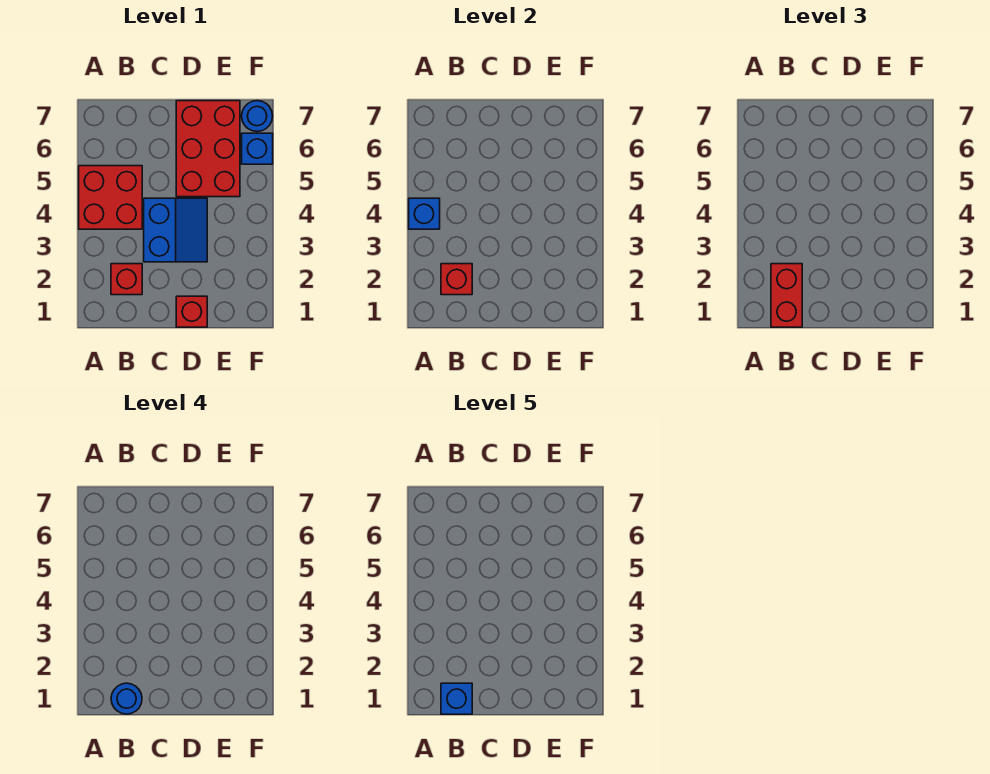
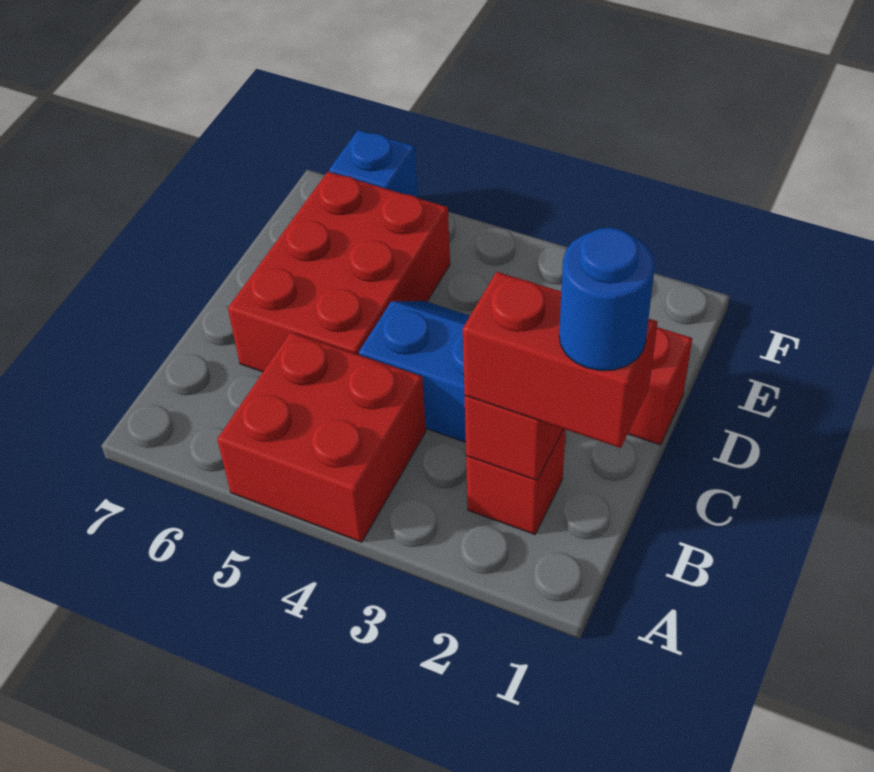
blue 1x1 brick [409,198,440,229] -> none
blue 1x1 brick [441,683,472,714] -> none
red 2x3 brick [176,101,240,197] -> red 2x3 brick turned to [228,172,450,372]
blue 1x1 round brick [242,101,273,132] -> none

